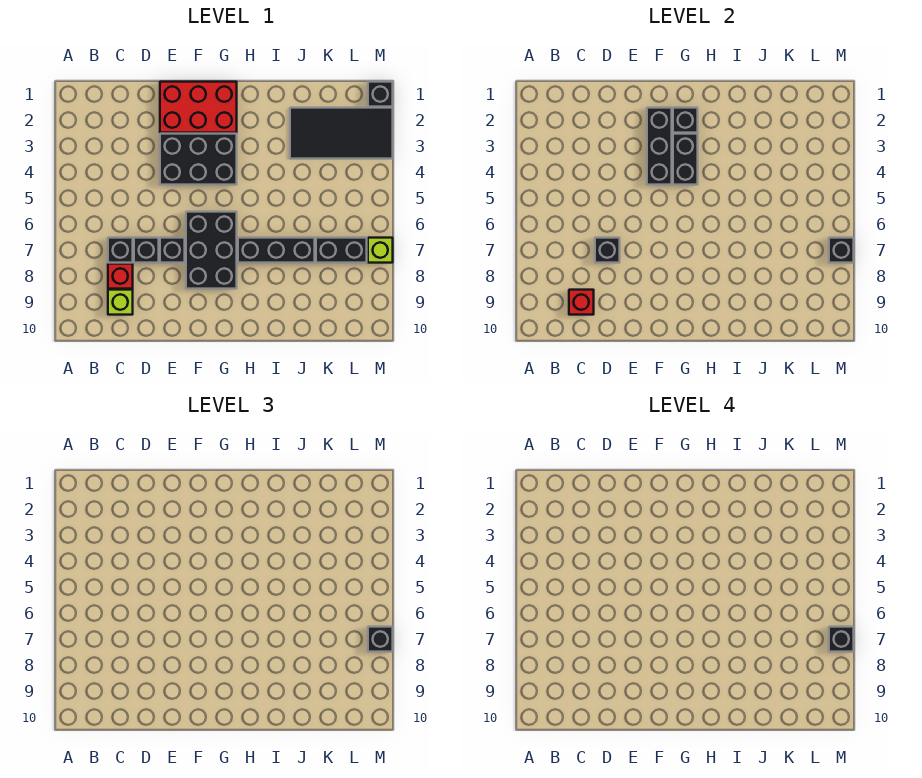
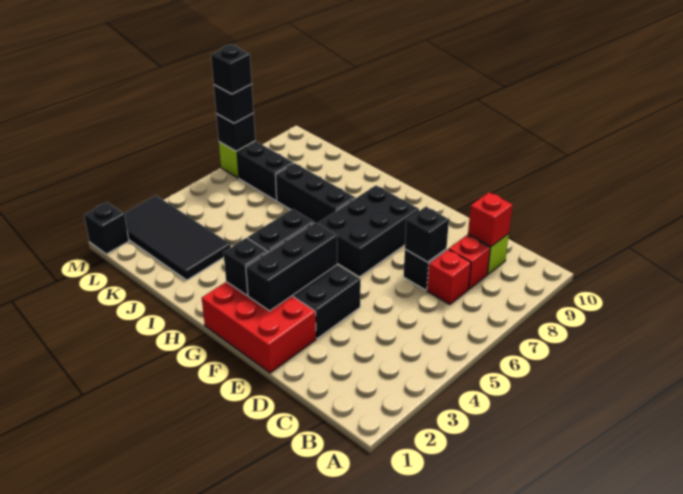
black 1x1 brick [108,238,133,263] -> red 1x1 brick [427,249,471,305]
black 1x1 brick [160,238,185,263] -> none

